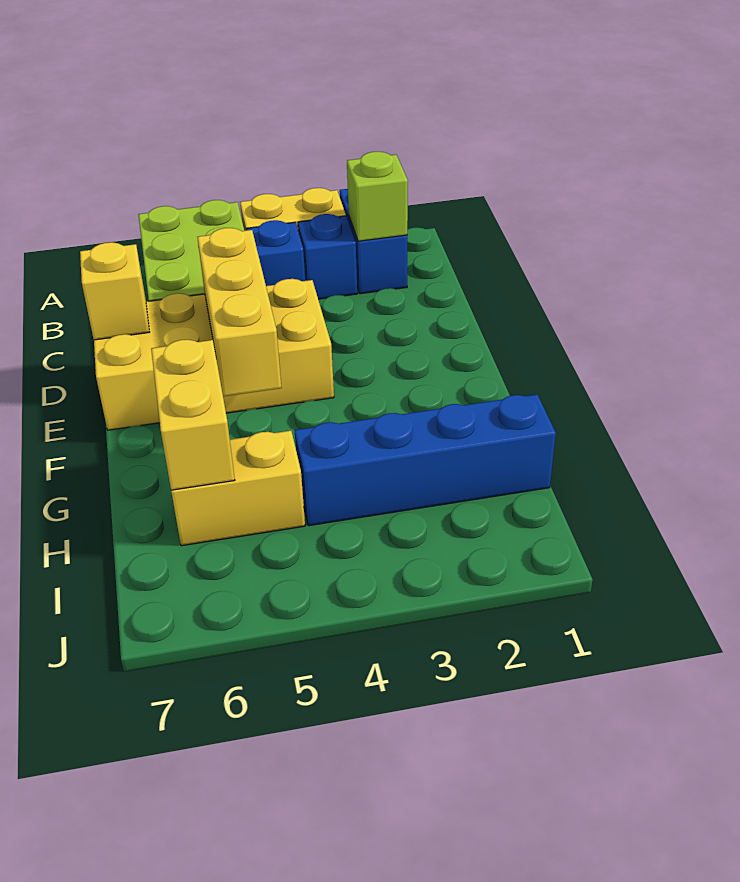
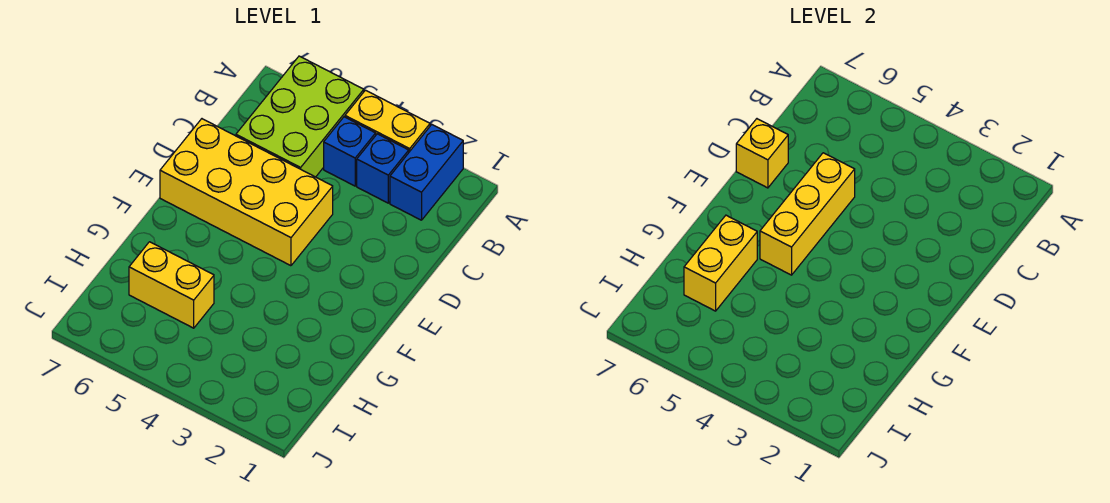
lime 1x1 brick [347,152,408,241] -> none
blue 1x4 brick [294,394,556,526] -> none

